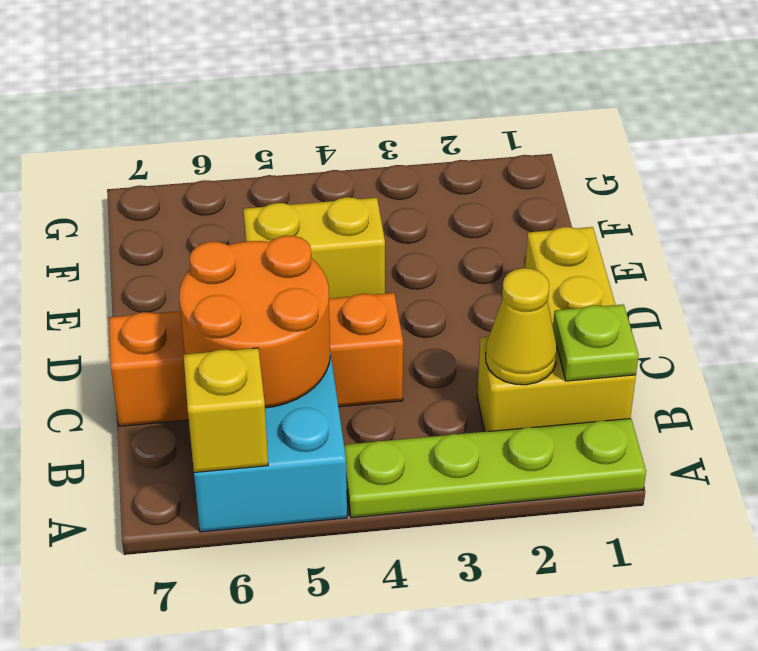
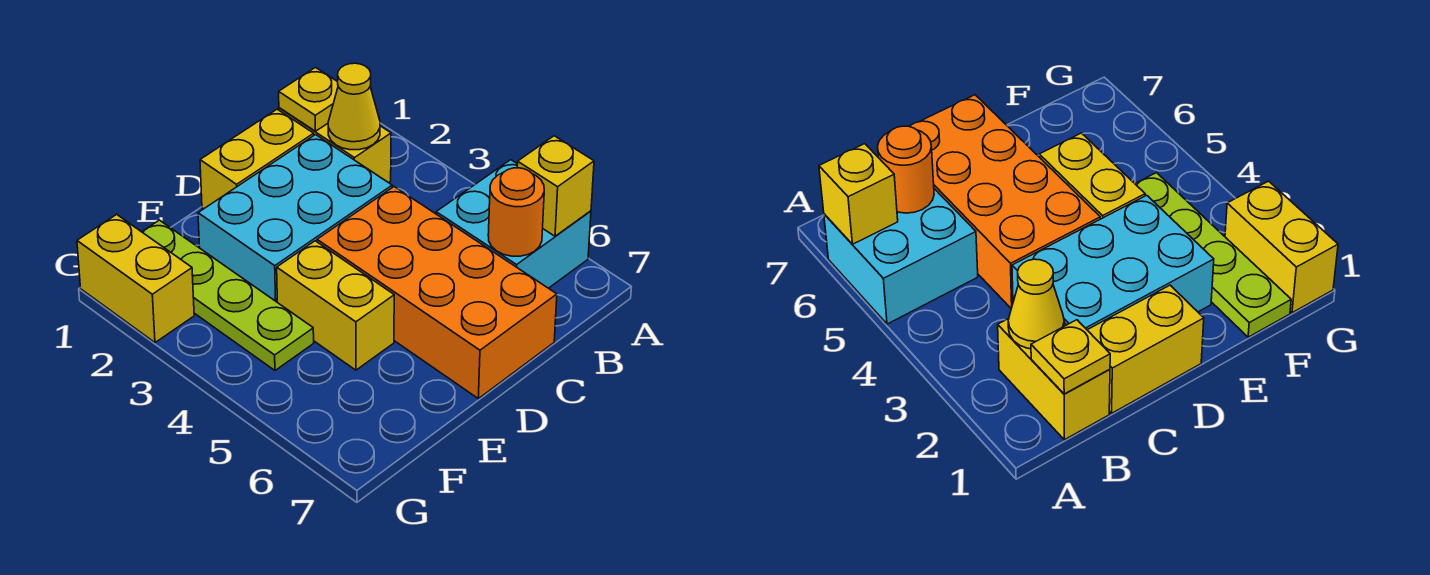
lime 1x4 plate [344,418,646,518] -> lime 1x4 plate moved to [142,220,314,370]
lime 1x1 plate [553,304,639,381] -> yellow 1x1 plate [279,68,338,131]
orange 2x2 round brick [179,235,330,408] -> orange 1x1 round brick [488,168,544,256]
none -> cyan 2x3 brick [198,135,392,302]
orange 1x4 brick [109,293,403,426] -> orange 2x4 brick [317,187,557,399]
none -> yellow 1x2 brick [77,214,194,343]

